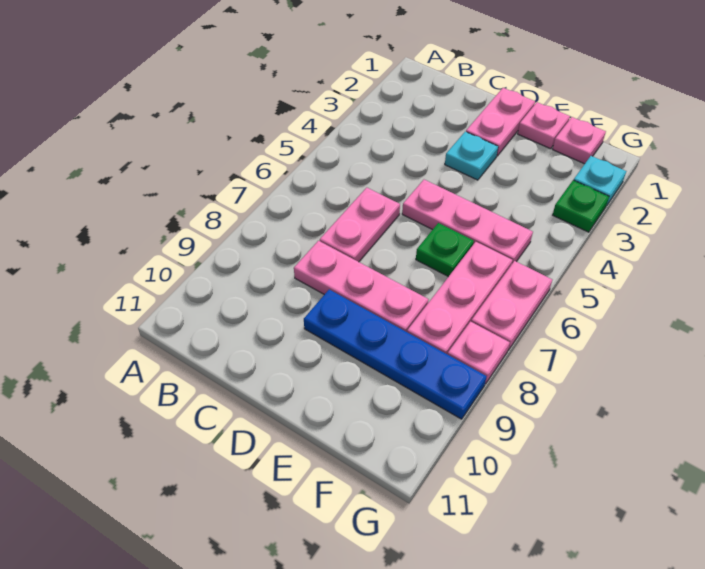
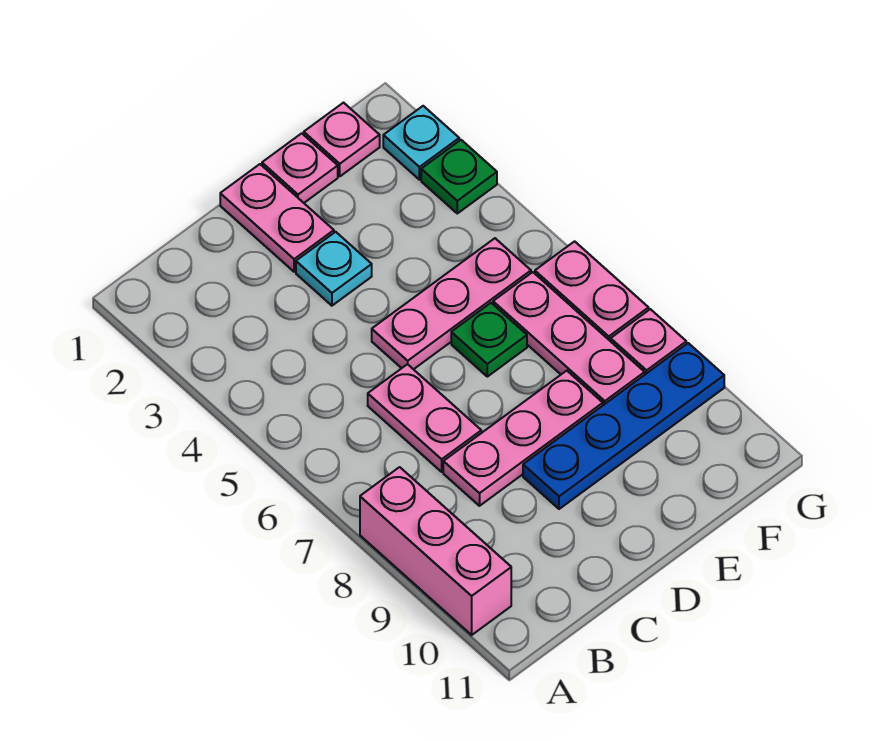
none -> pink 1x3 brick [360,467,511,635]

